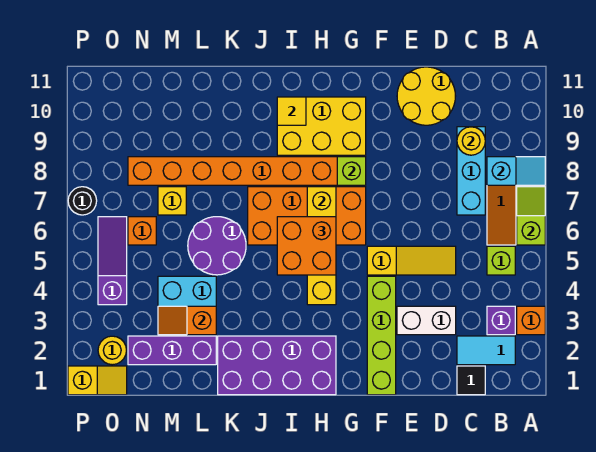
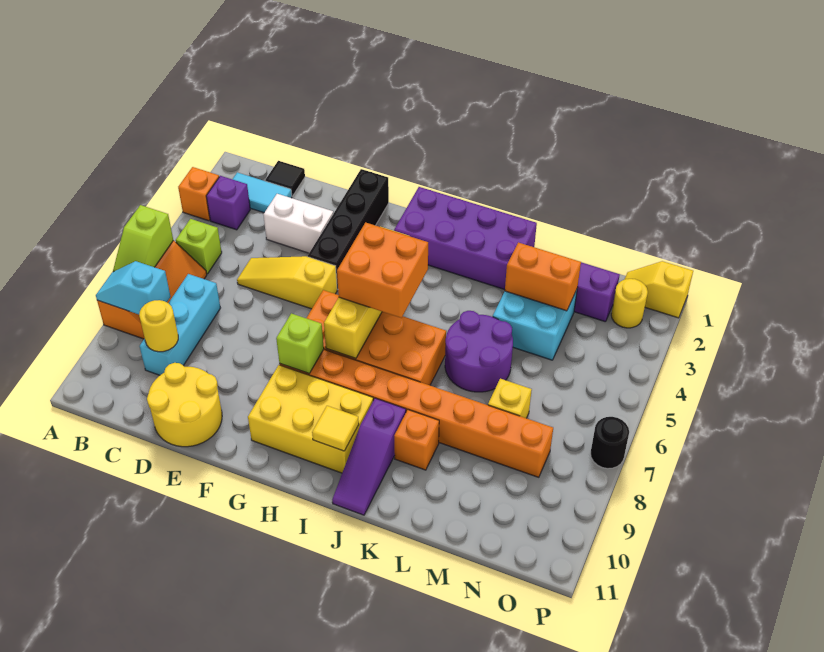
lime 1x4 brick [367,276,396,395] -> black 1x4 brick [308,169,389,290]
orange 1x2 slope [158,306,216,335] -> orange 1x2 brick [505,242,581,311]
orange 1x1 brick [128,217,156,245] -> orange 1x1 brick moved to [394,410,439,470]
purple 1x3 slope [98,217,127,305] -> purple 1x3 slope moved to [332,398,406,515]

